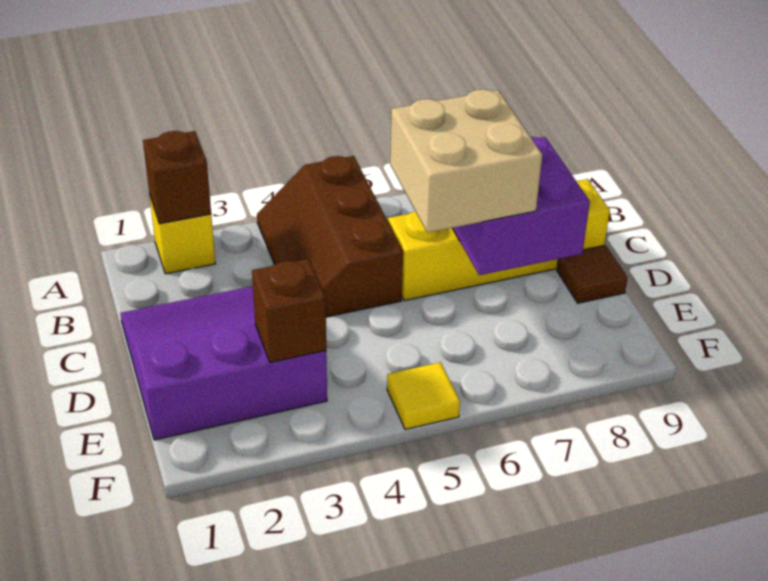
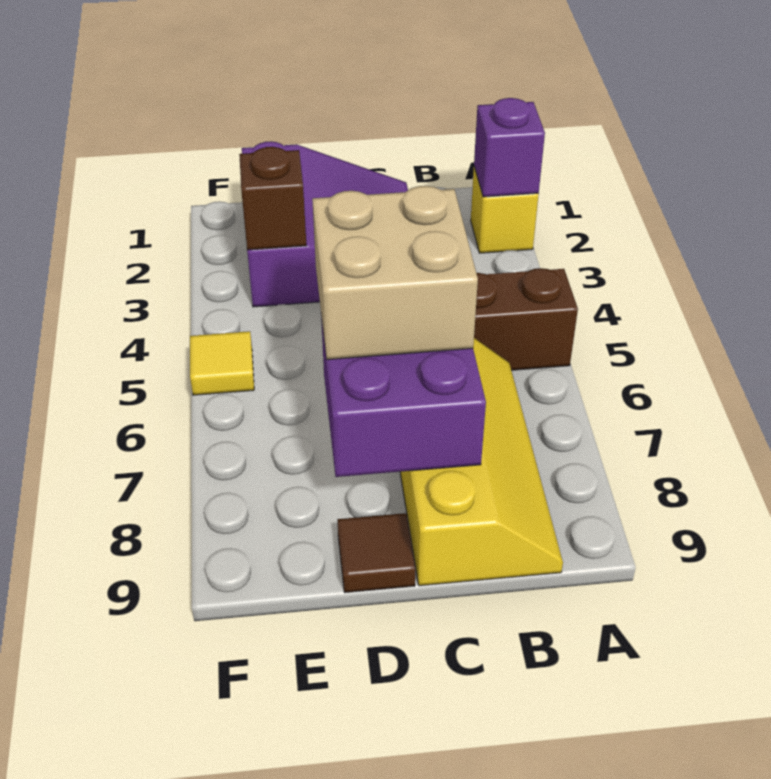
brown 1x1 brick [143,131,211,224] -> purple 1x1 brick [474,98,545,197]

